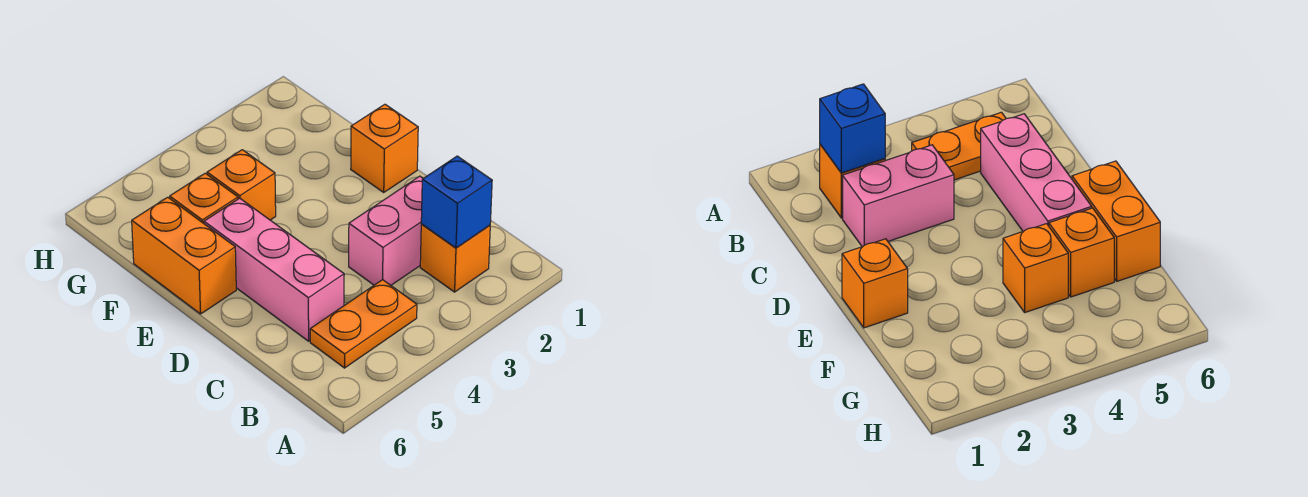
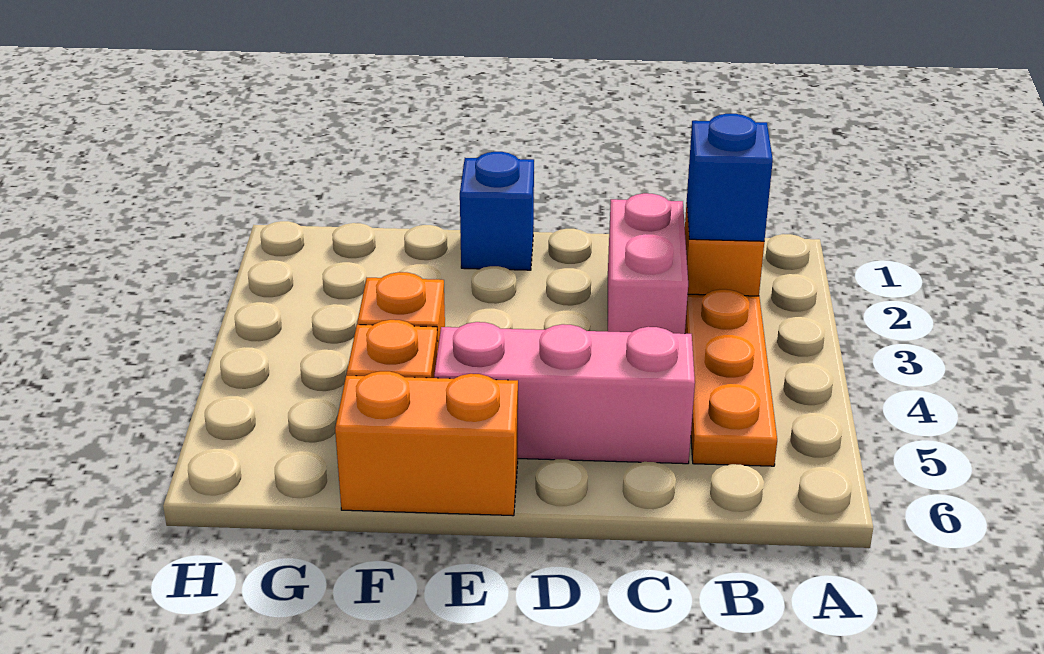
orange 1x2 plate [310,280,417,368] -> orange 1x3 plate [685,289,777,466]
orange 1x1 brick [351,104,418,192] -> blue 1x1 brick [460,152,534,270]

